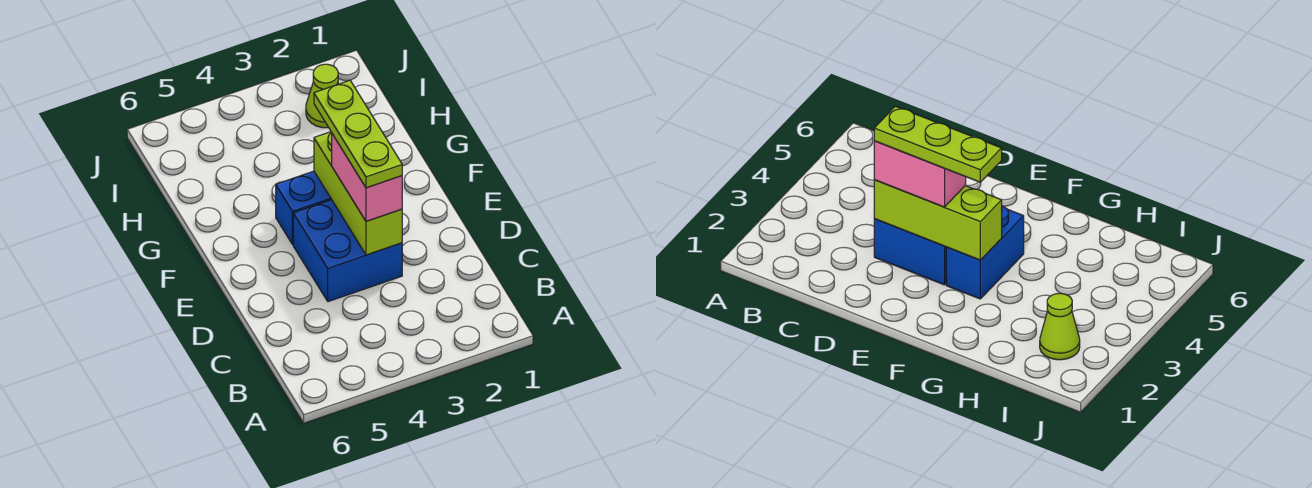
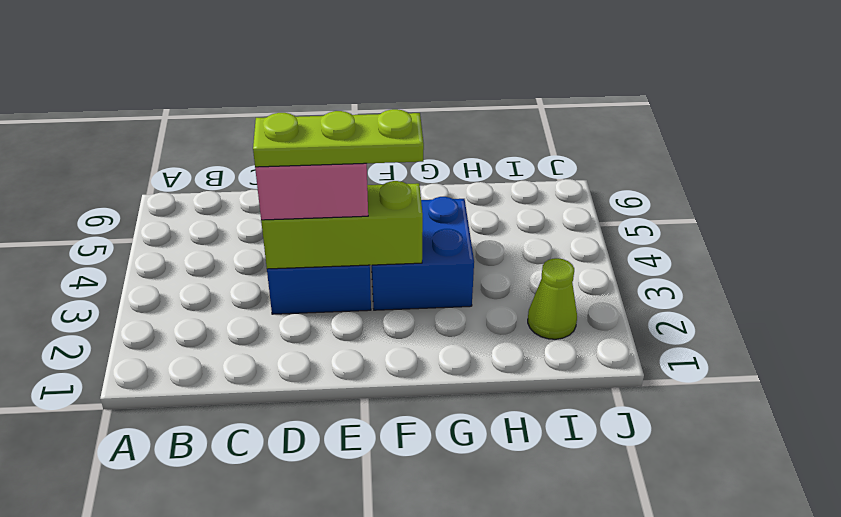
blue 1x2 brick [276,171,331,245] -> blue 2x2 brick [372,197,474,310]

